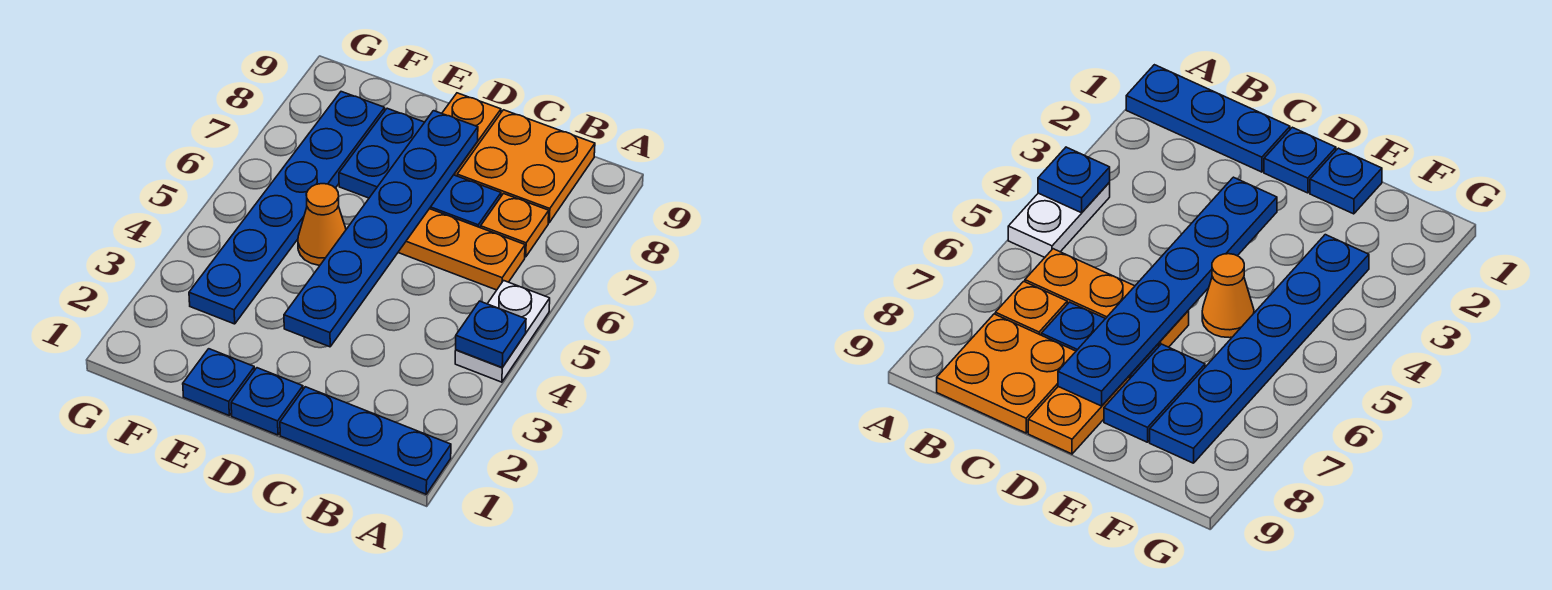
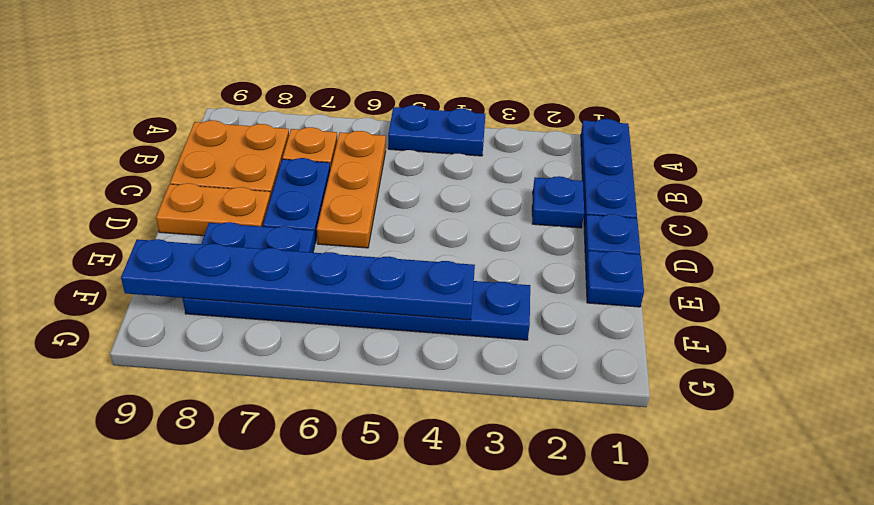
white 1x2 plate [455,281,550,382] -> blue 1x2 plate [388,105,485,156]
blue 1x1 plate [456,301,526,367] -> blue 1x1 plate moved to [532,176,584,228]
blue 1x6 plate [284,111,478,347] -> blue 1x6 plate moved to [121,239,475,320]
orange 1x1 cone [298,184,346,265] -> none

